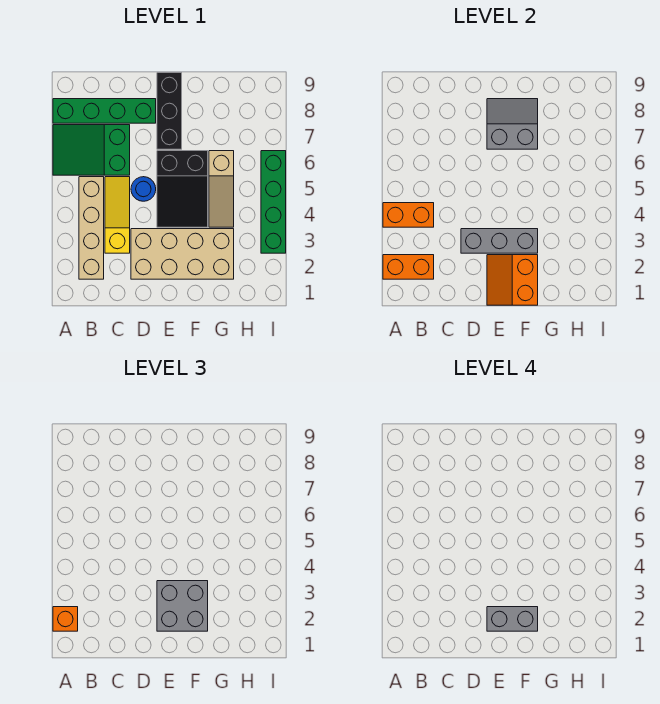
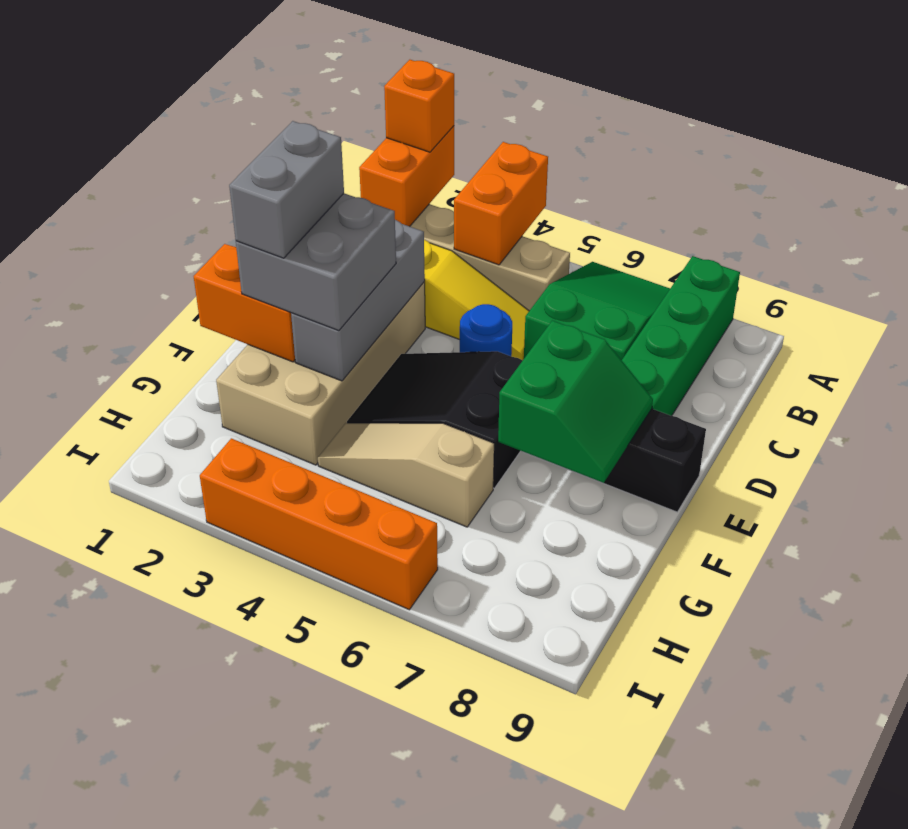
grey 2x2 slope [487,99,538,149] -> green 2x2 slope [498,320,653,483]
green 1x4 brick [261,151,286,253] -> orange 1x4 brick [200,438,438,610]

